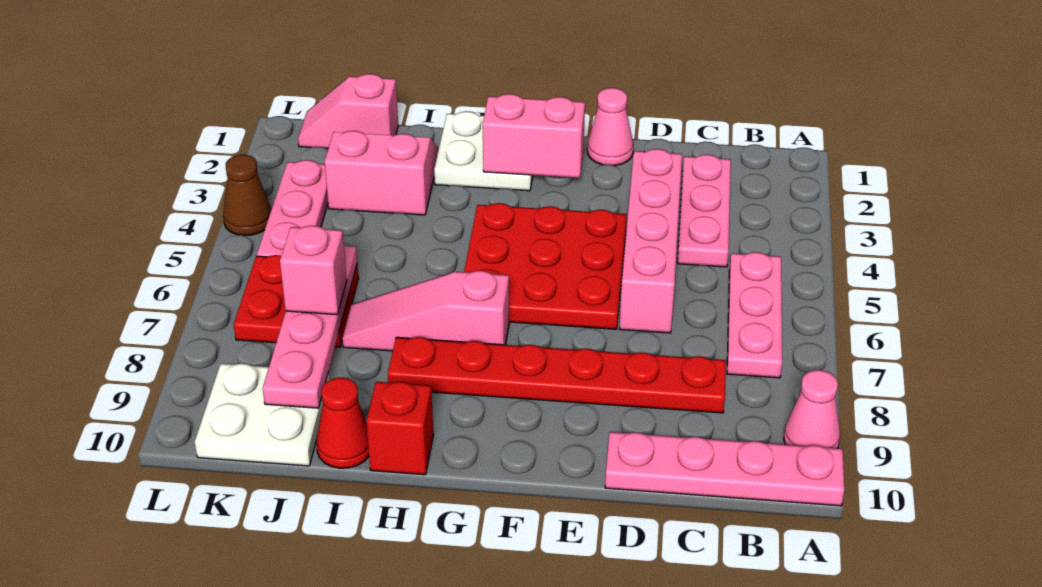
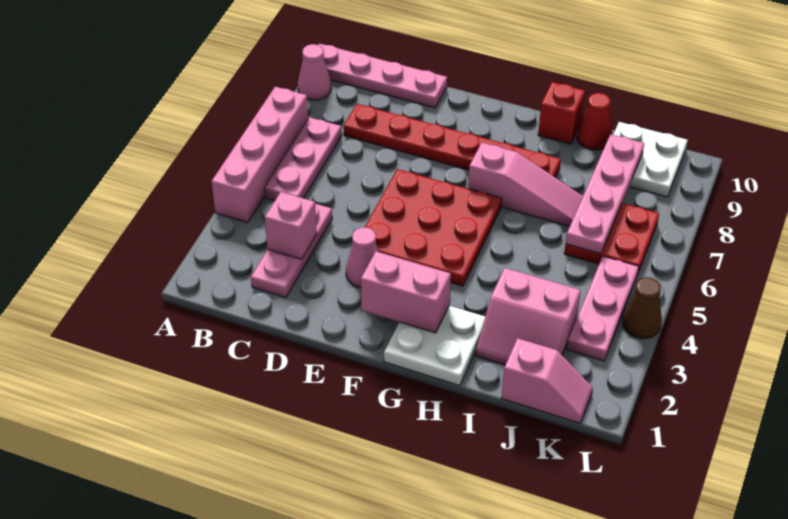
pink 1x4 brick [620,149,682,333] -> pink 1x4 brick moved to [212,87,308,222]
pink 1x1 cone [587,88,633,165] -> pink 1x1 cone moved to [346,227,378,287]
pink 1x1 brick [280,225,347,315] -> pink 1x1 brick moved to [265,192,317,259]

